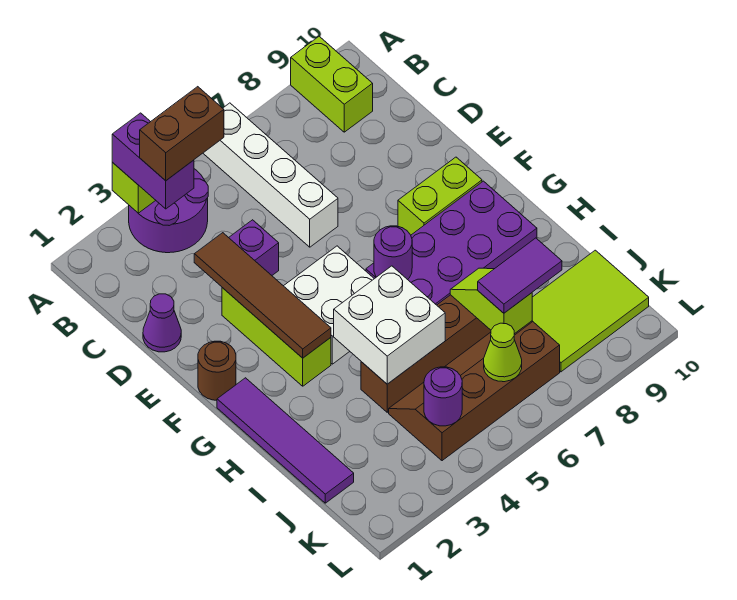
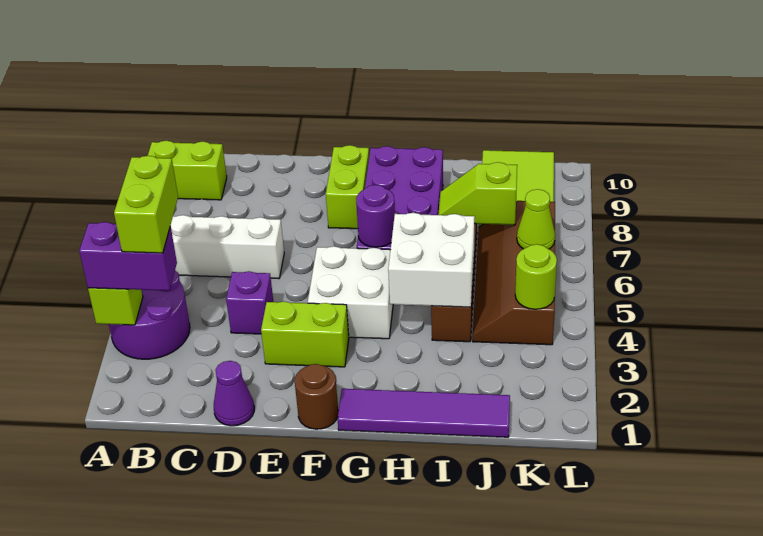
brown 1x2 brick [140,87,224,181] -> lime 1x2 brick [114,156,178,253]
brown 1x4 tile [194,233,331,358] -> none
lime 1x3 brick [222,288,331,386] -> lime 1x2 brick [261,301,349,367]
purple 1x2 tile [478,238,562,313] -> none
purple 1x1 round brick [424,367,462,426] -> lime 1x1 round brick [515,244,557,309]

